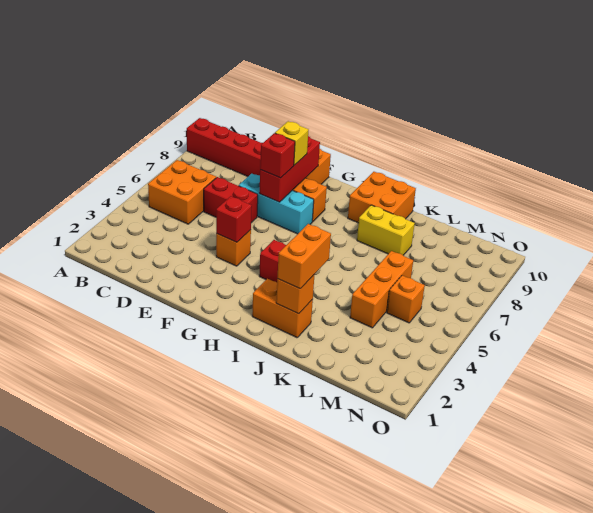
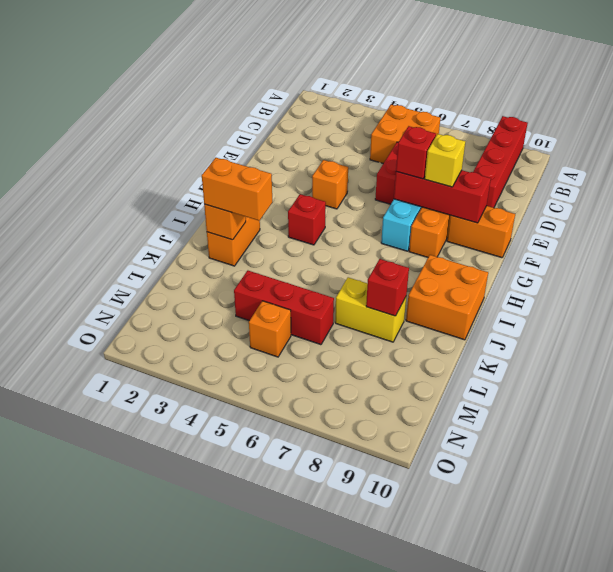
red 1x1 brick [216,196,252,242] -> red 1x1 brick moved to [366,259,409,316]
yellow 1x2 brick [357,205,415,255] -> yellow 1x2 brick turned to [335,277,406,342]
orange 1x3 brick [350,251,413,328] -> red 1x3 brick [234,271,334,345]

